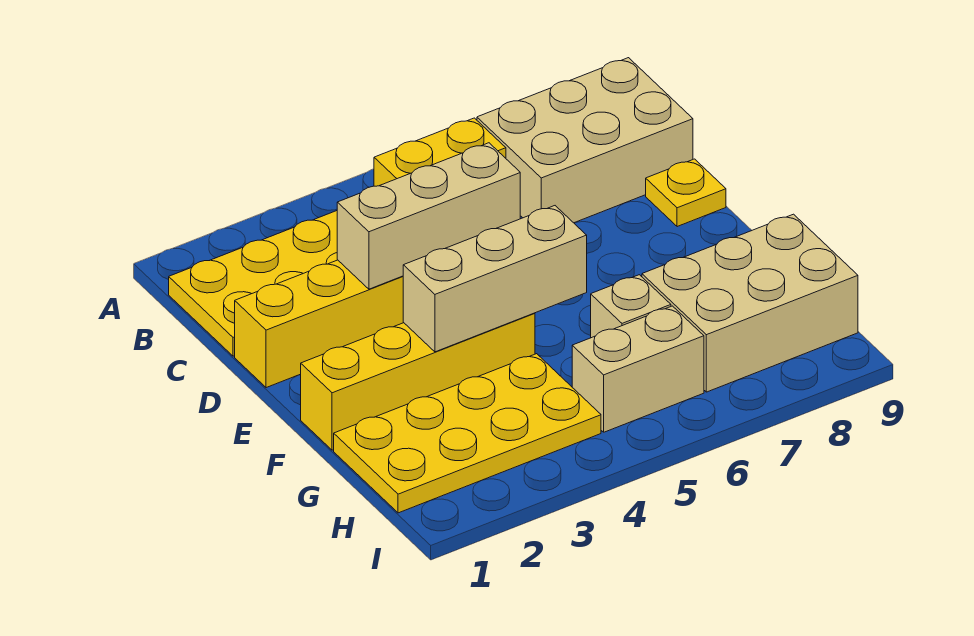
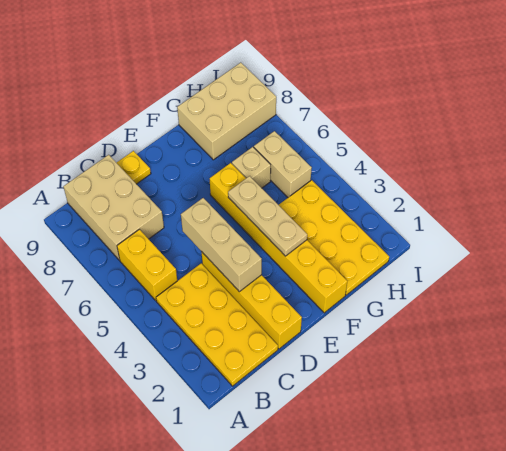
yellow 1x4 brick [301,313,535,450] -> yellow 1x6 brick [210,163,347,313]
tan 1x3 brick [403,206,587,352] -> tan 1x3 plate [228,176,307,256]
tan 2x3 brick [642,214,858,392] -> tan 2x3 brick turned to [177,63,276,160]

